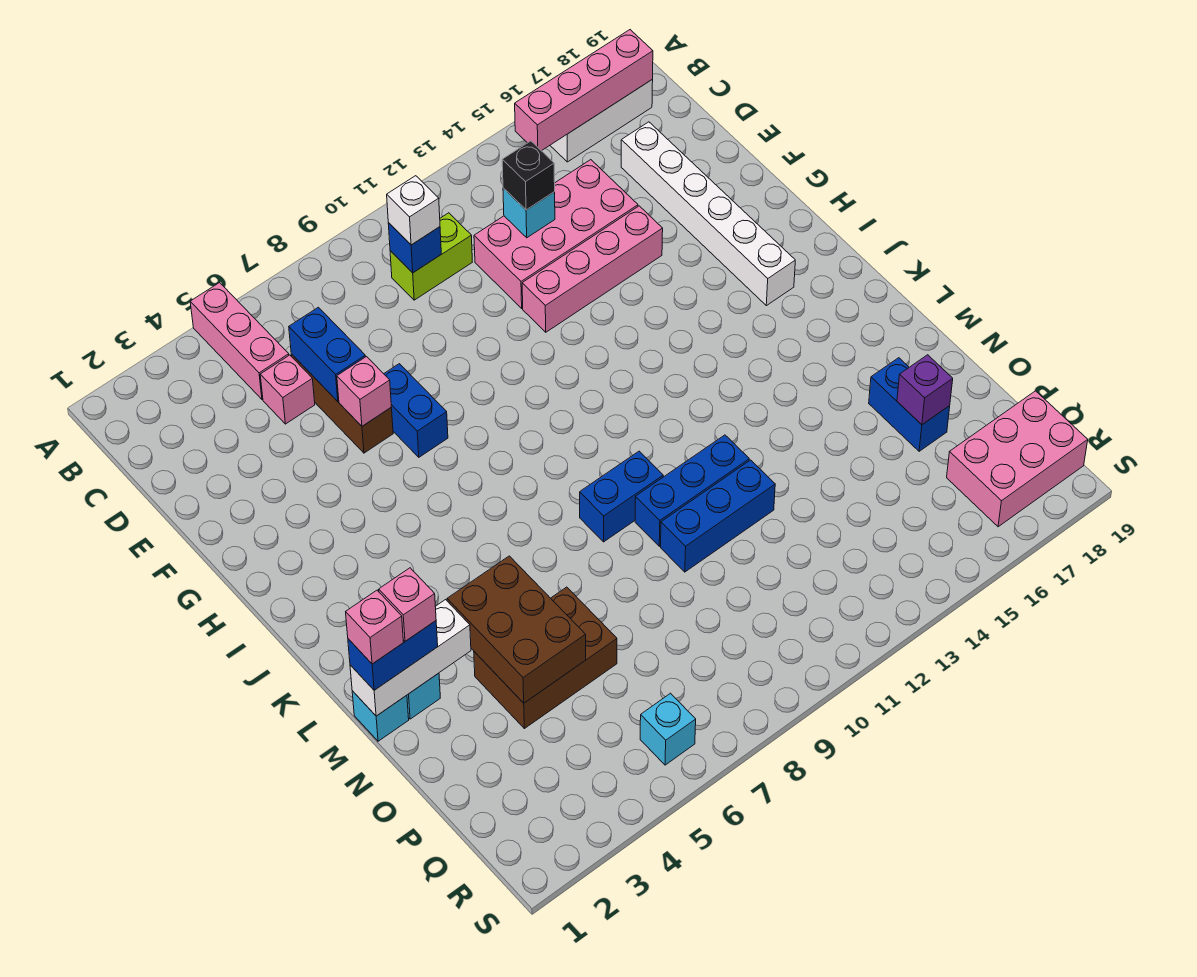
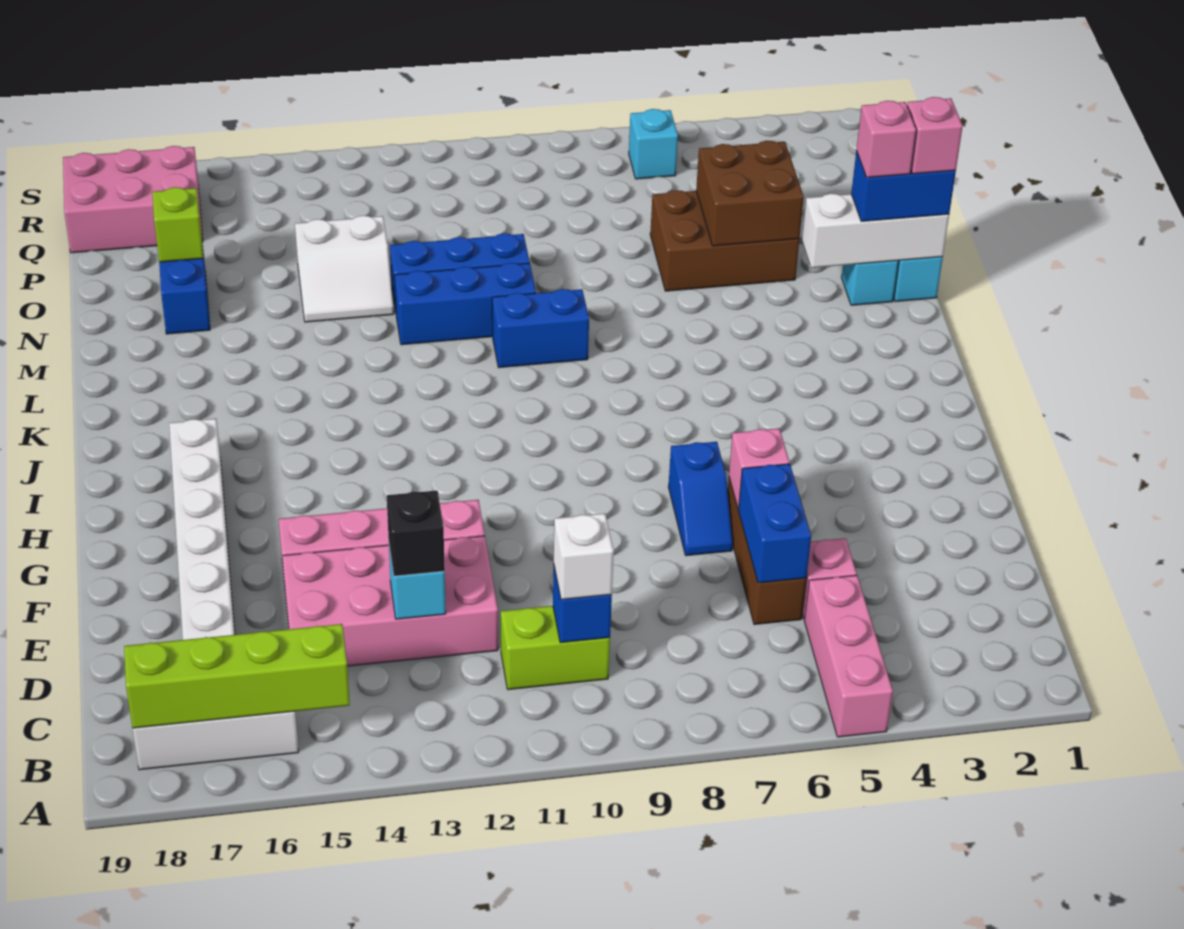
pink 1x4 brick [515,30,653,151] -> lime 1x4 brick [124,624,350,728]
blue 1x2 brick [384,364,448,457] -> blue 1x2 slope [668,442,733,556]
brown 2x3 brick [447,556,586,703] -> brown 2x2 brick [696,141,804,246]
none -> white 2x2 slope [295,216,394,322]
purple 1x1 brick [897,355,953,425] -> lime 1x1 brick [152,187,203,262]

